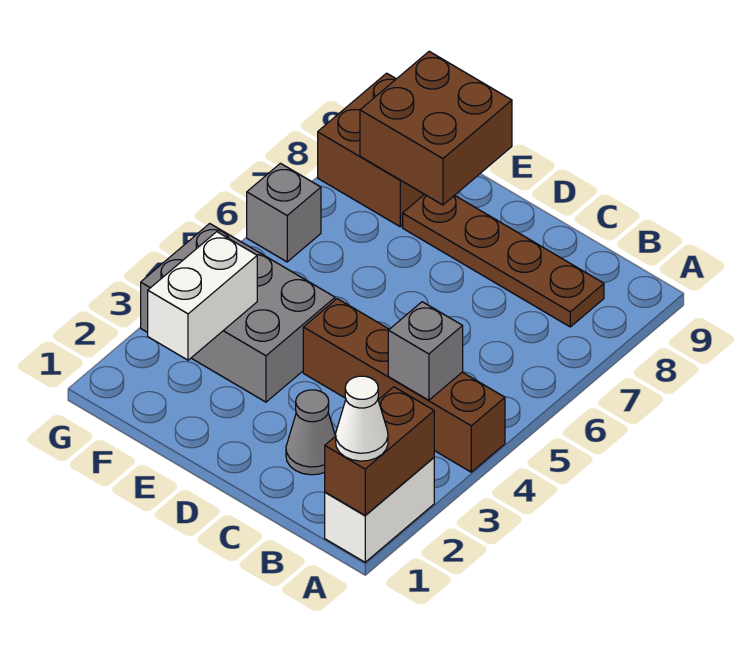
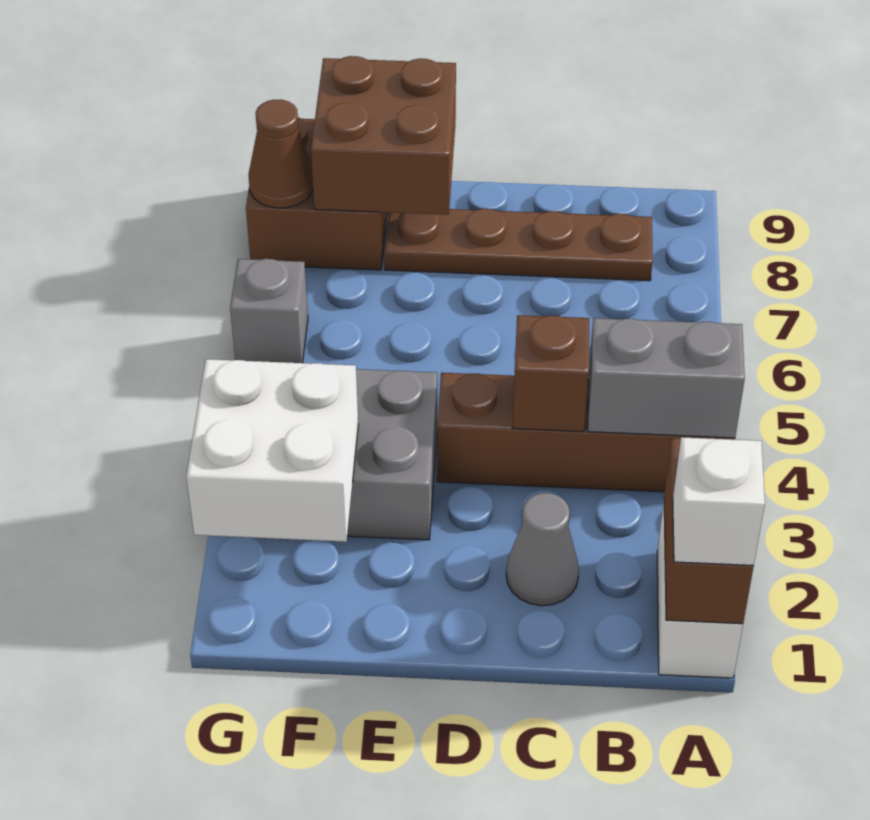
white 1x1 cone [336,376,388,461] -> white 1x1 brick [673,437,765,566]
grey 1x1 brick [388,302,463,400] -> grey 1x2 brick [588,318,745,438]
none -> brown 1x1 brick [512,315,589,432]
white 1x2 brick [148,232,257,360] -> white 2x2 brick [186,359,358,542]
none -> brown 1x1 cone [248,100,313,208]

